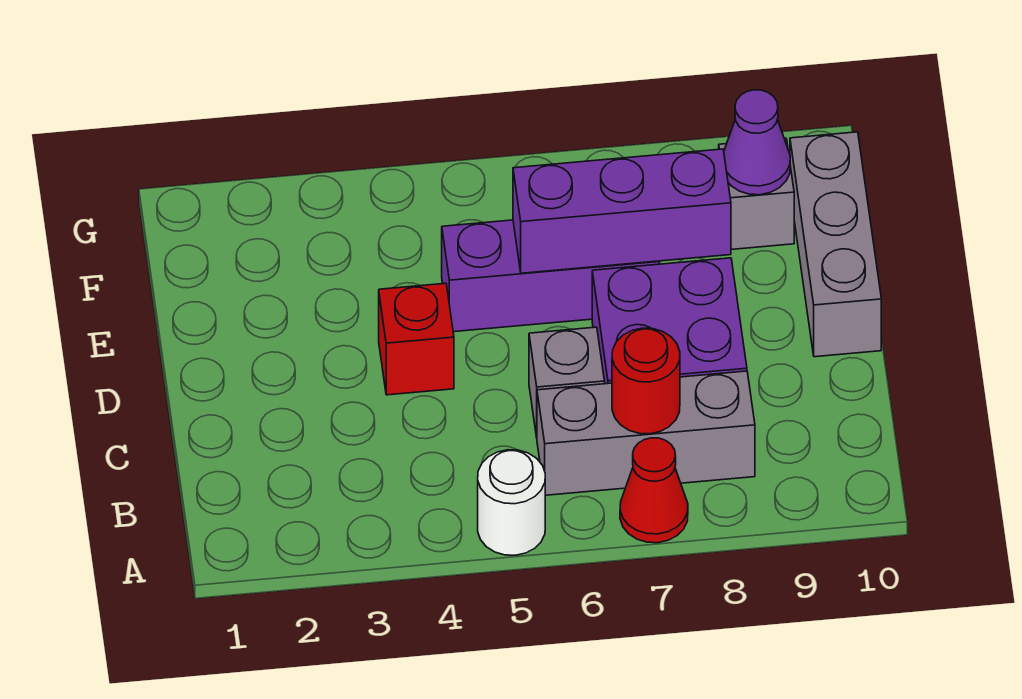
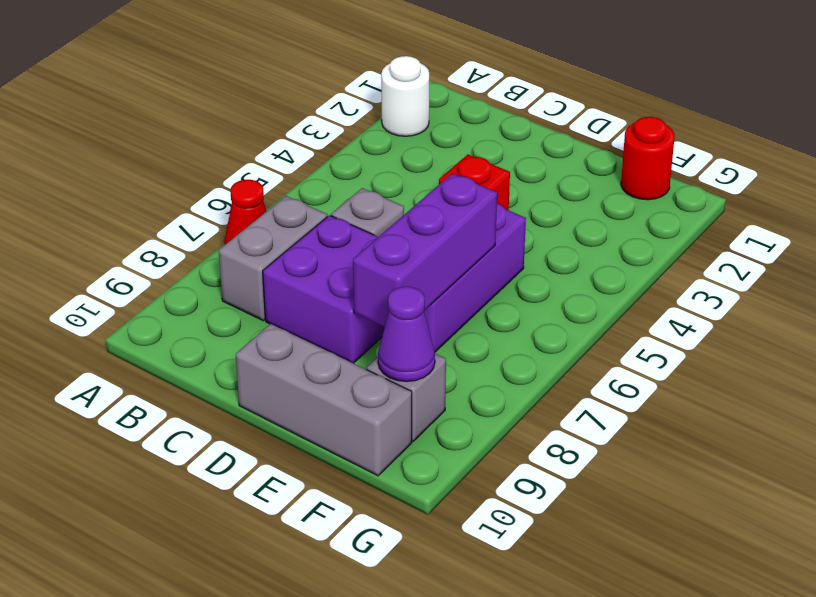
white 1x1 round brick [478,450,545,555] -> white 1x1 round brick moved to [381,56,429,136]
grey 1x3 brick [537,371,755,495] -> grey 1x2 brick [219,196,327,321]
red 1x1 round brick [612,328,680,434] -> red 1x1 round brick moved to [621,117,675,200]

